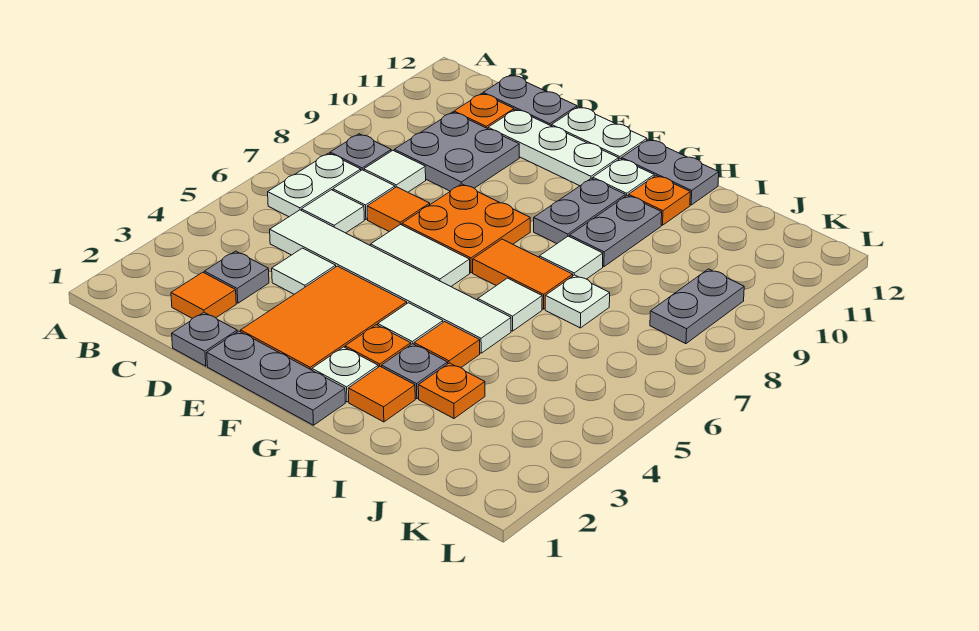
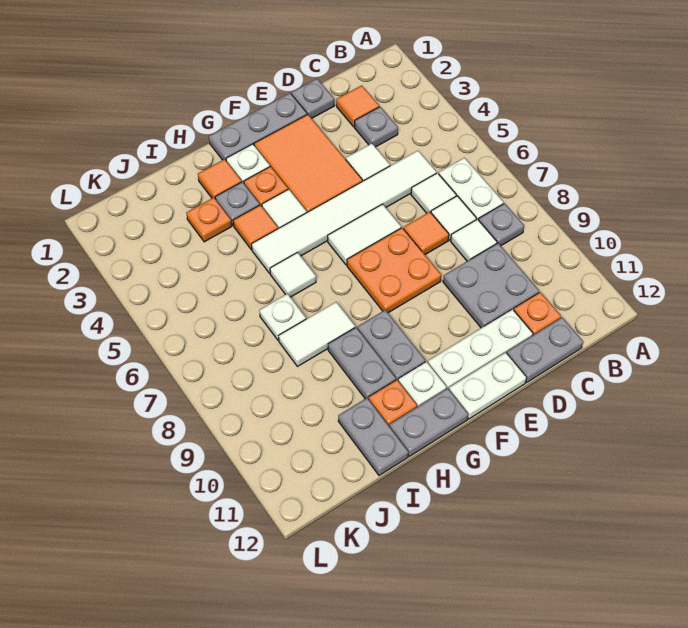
orange 1x2 tile [473,239,573,309] -> none
white 1x1 tile [539,236,603,279] -> white 1x2 tile [279,302,355,367]
grey 1x2 plate [650,269,744,344] -> grey 1x2 plate moved to [338,398,408,475]

